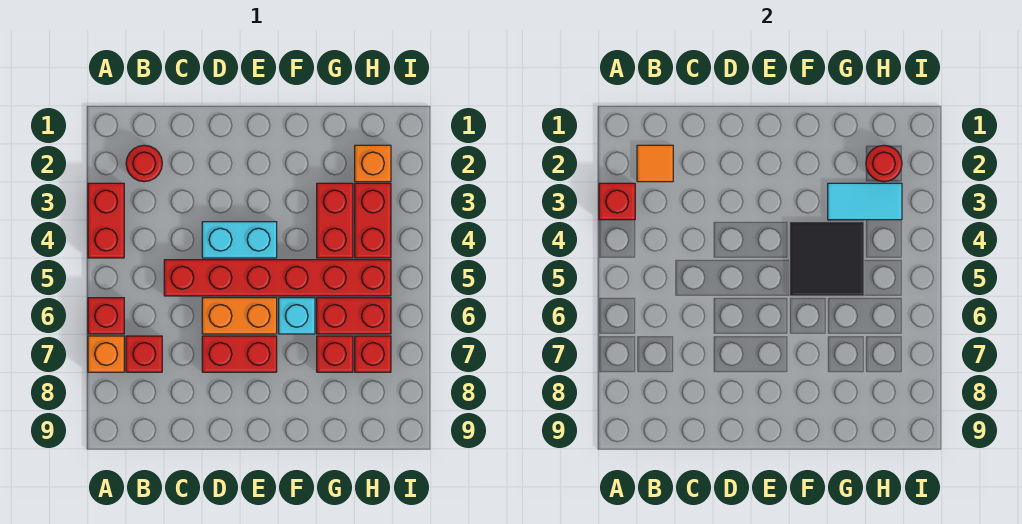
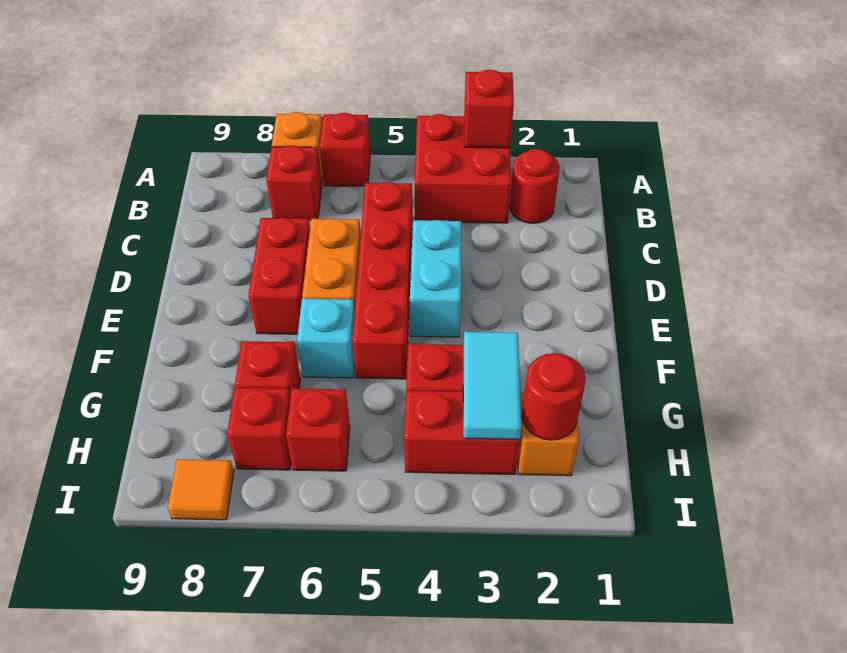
red 1x2 brick [88,183,124,258] -> red 2x2 brick [415,114,511,223]
orange 1x1 tile [637,145,673,182] -> orange 1x1 tile moved to [168,459,234,520]
red 1x6 brick [164,260,391,296] -> red 1x4 brick [353,182,413,379]
black 2x2 tile [790,222,864,296] -> none
red 1x2 brick [317,298,391,334] -> red 1x1 brick [286,388,350,471]

